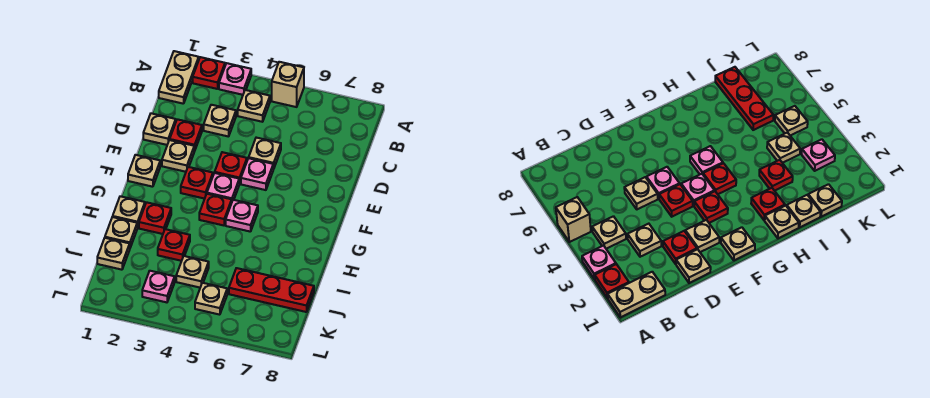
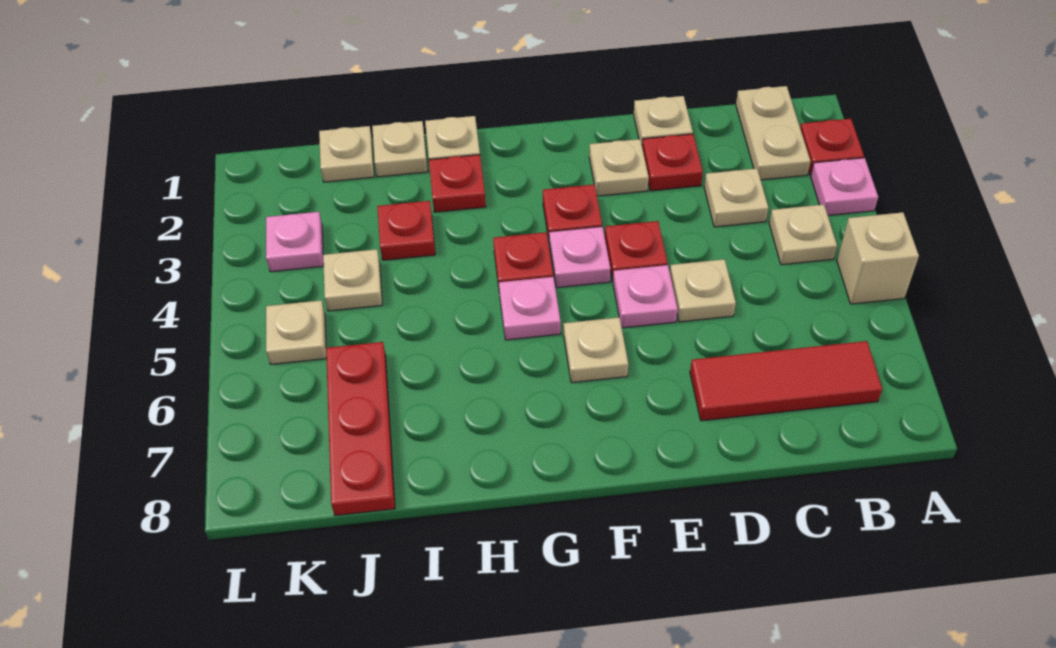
tan 1x2 plate [159,51,199,104] -> tan 1x2 plate turned to [736,86,811,180]
none -> red 1x3 tile [690,341,882,421]
tan 1x1 plate [128,155,160,187] -> tan 1x1 plate moved to [564,317,628,383]

